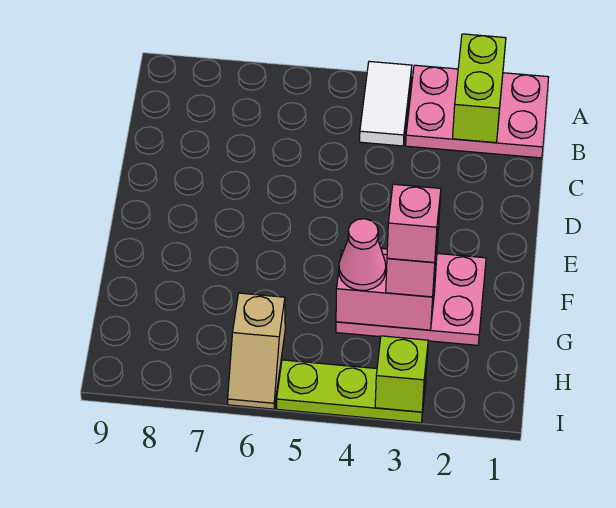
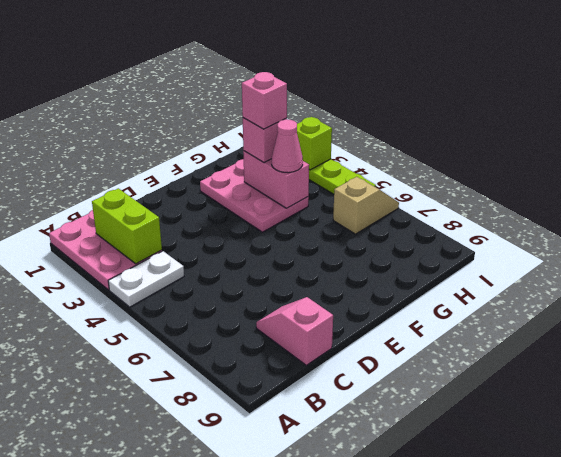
lime 1x2 brick [452,34,506,143] -> lime 1x2 brick turned to [92,188,162,264]
white 1x2 tile [360,61,412,146] -> white 1x2 plate [108,251,184,307]
none -> pink 1x2 slope [256,297,333,365]

